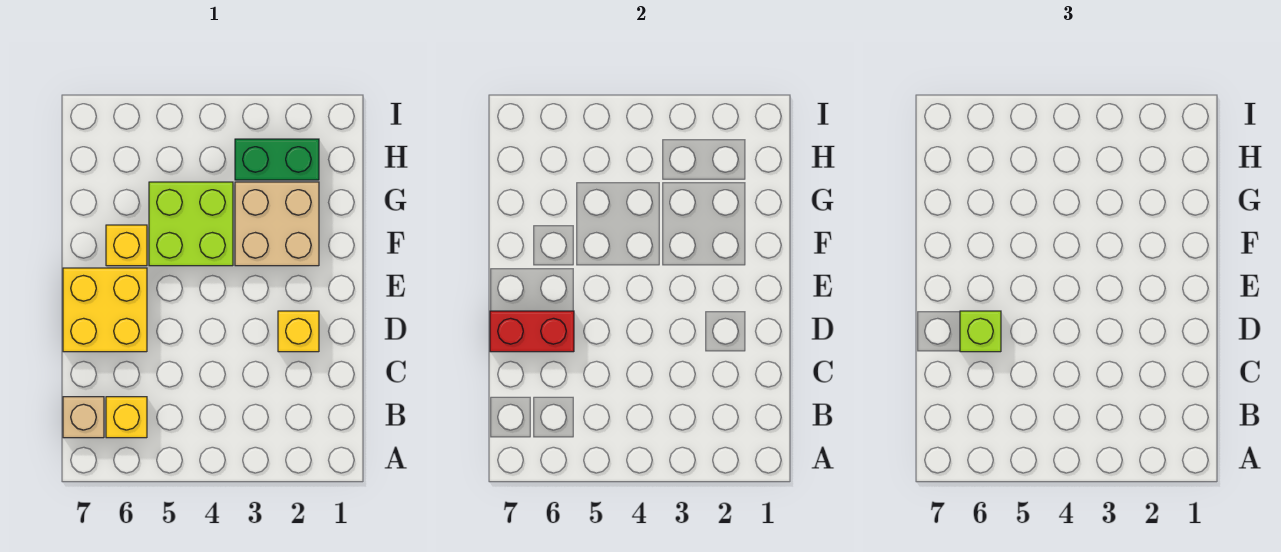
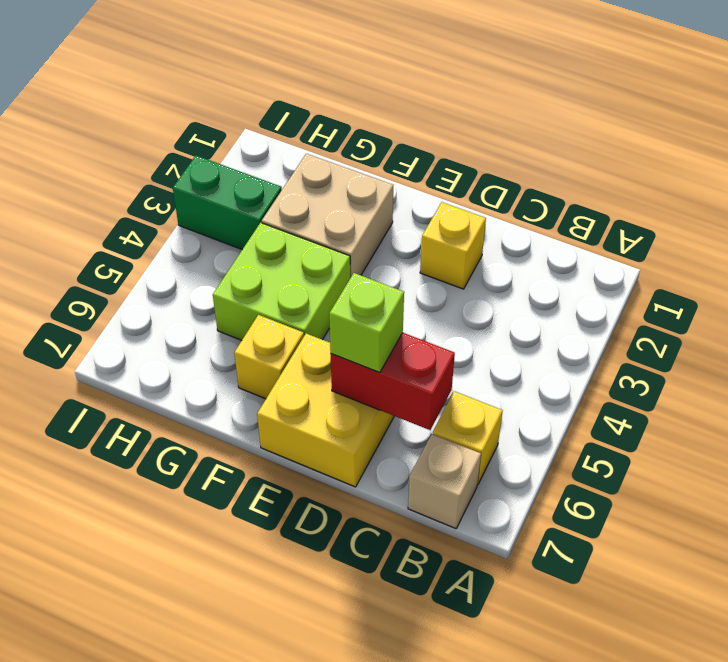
red 1x2 brick [490,311,574,352] -> red 1x2 brick turned to [331,333,455,430]
green 1x2 brick [235,139,319,180] -> green 1x2 brick turned to [173,156,282,249]

